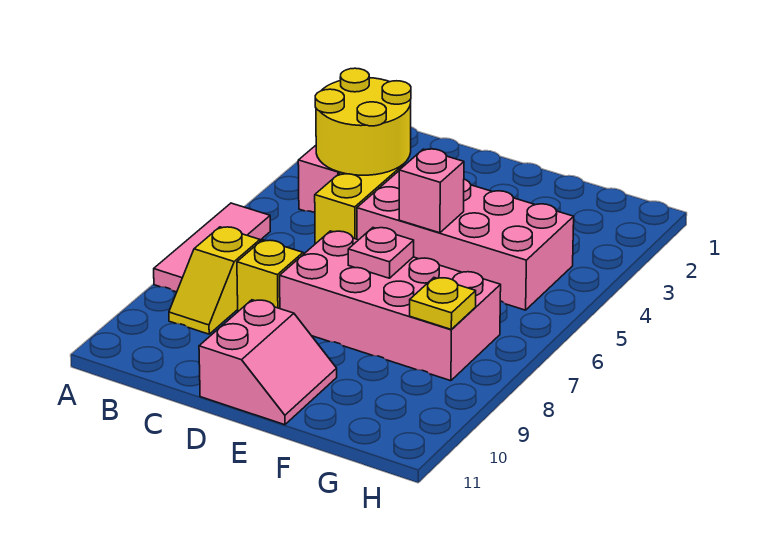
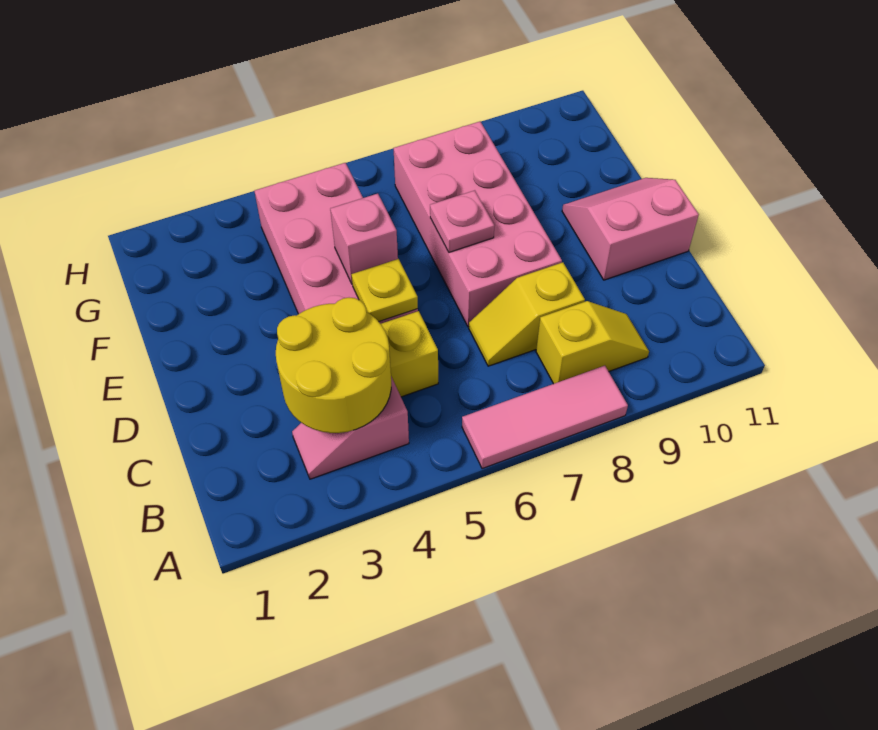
yellow 1x1 plate [410,278,476,330] -> yellow 1x1 plate moved to [351,259,418,322]

